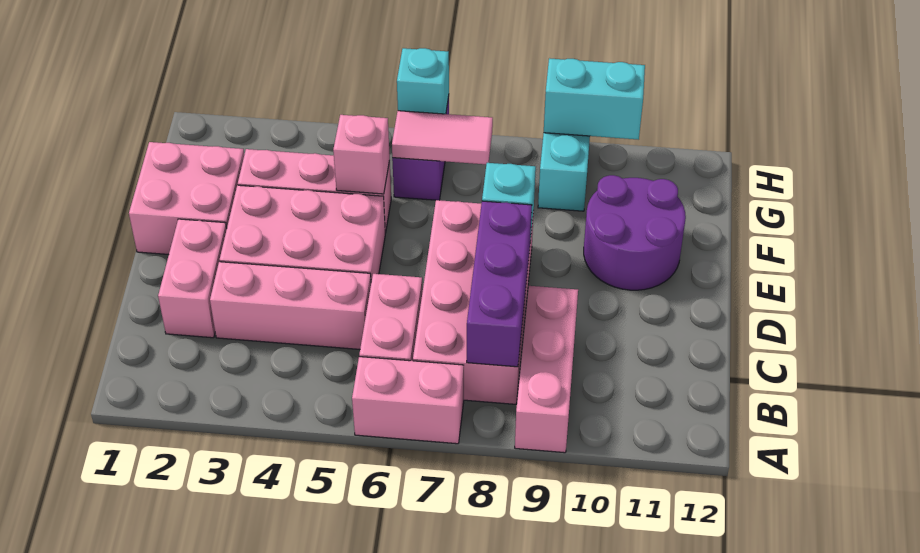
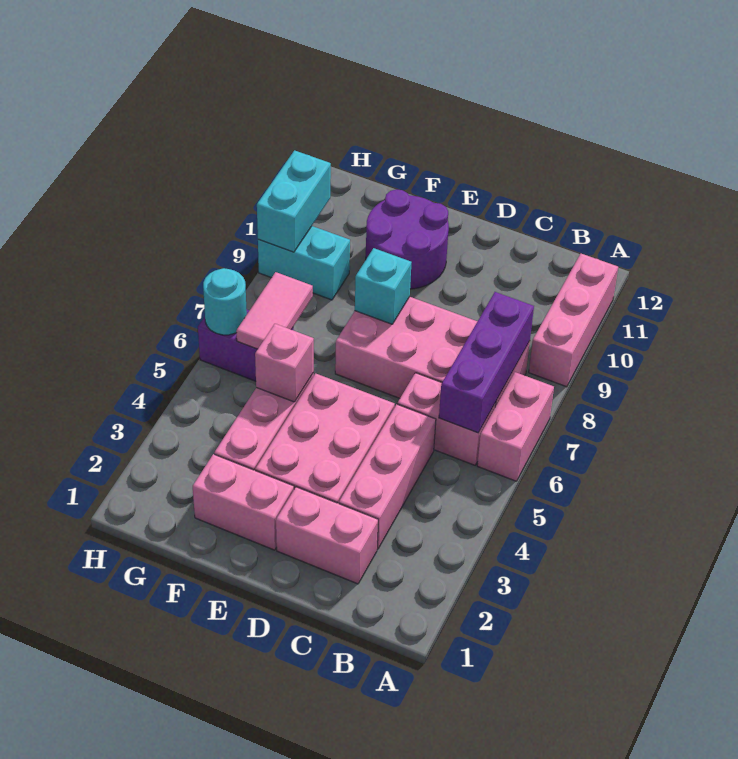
pink 1x3 brick [515,286,578,453] -> pink 1x3 brick turned to [529,254,618,387]
purple 1x3 brick [467,201,532,367] -> purple 1x3 brick turned to [439,292,534,433]
pink 2x2 brick [129,142,244,255] -> pink 1x2 brick [193,454,294,550]
cyan 1x1 brick [397,48,449,114] -> cyan 1x1 round brick [203,268,247,335]

